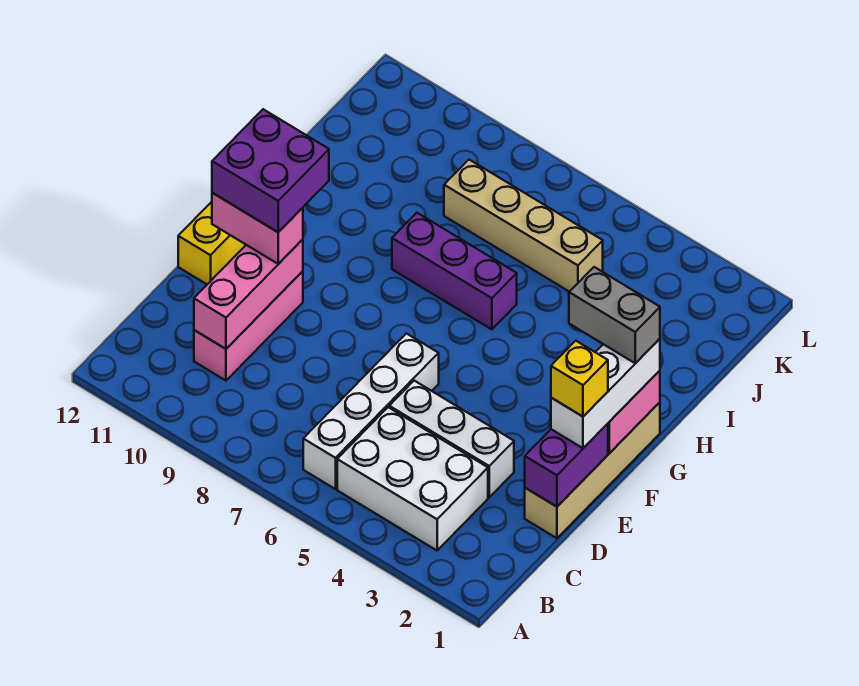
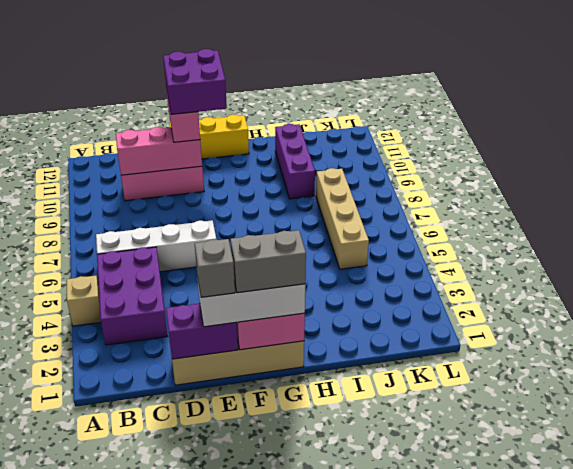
none -> tan 1x1 brick [67,276,101,326]
white 2x3 brick [337,407,488,550] -> purple 2x3 brick [97,247,167,345]
white 1x3 brick [389,381,514,497] -> none
yellow 1x1 brick [551,341,608,416] -> grey 1x1 brick [195,239,235,297]
grey 1x2 brick [569,267,660,363] -> grey 1x2 brick turned to [230,230,306,293]
purple 1x3 brick [392,213,517,329] -> purple 1x3 brick moved to [275,124,315,199]

